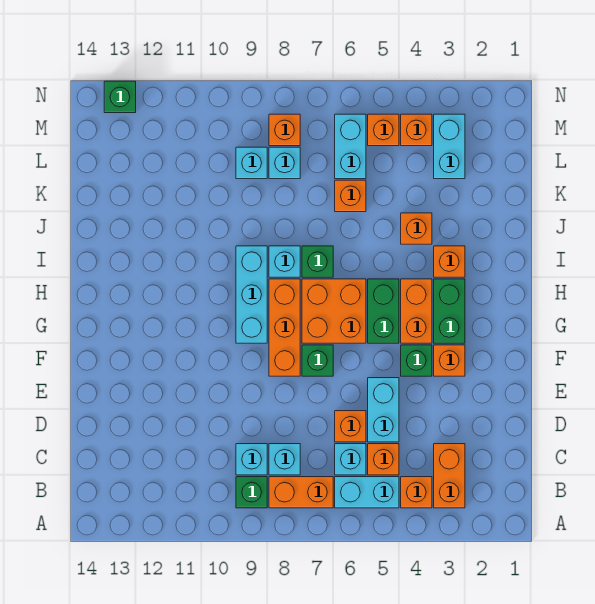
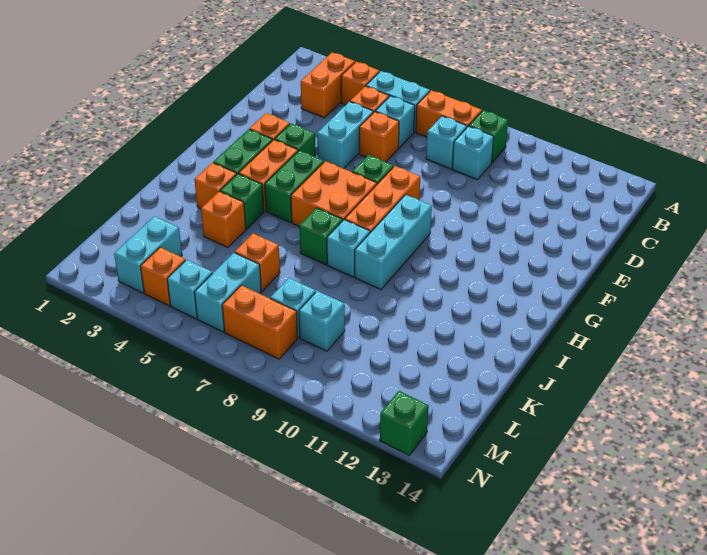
none -> green 1x1 brick [220,174,264,229]
orange 1x1 brick [368,114,399,146] -> cyan 1x1 brick [167,260,213,319]
orange 1x1 brick [269,114,300,146] -> orange 1x2 brick [222,285,298,359]

